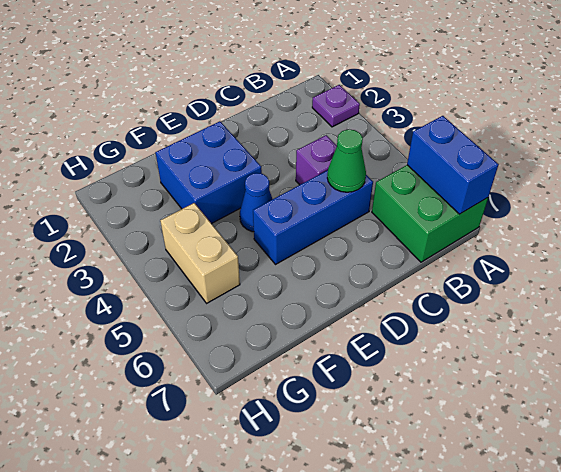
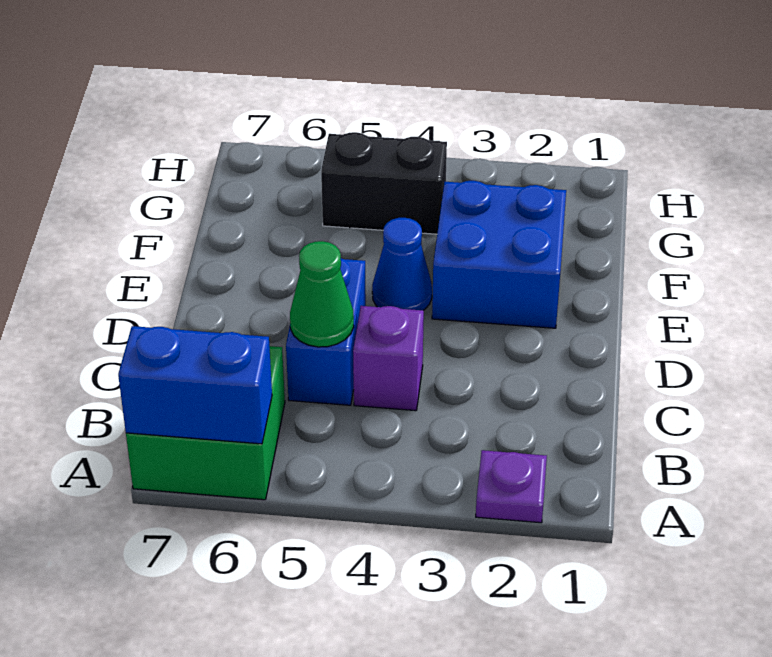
blue 1x3 brick [253,170,373,264] -> blue 1x2 brick [286,258,366,405]
tan 1x2 brick [160,203,240,303] -> black 1x2 brick [321,132,447,234]

